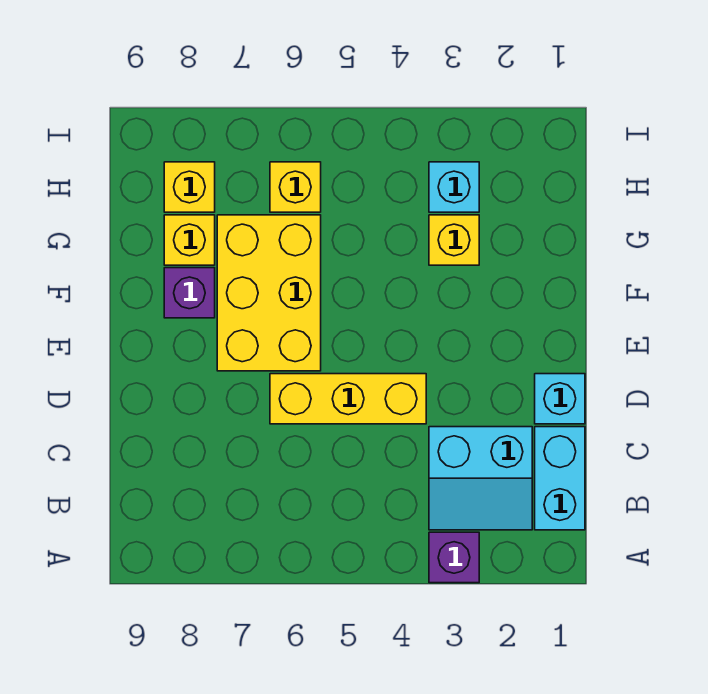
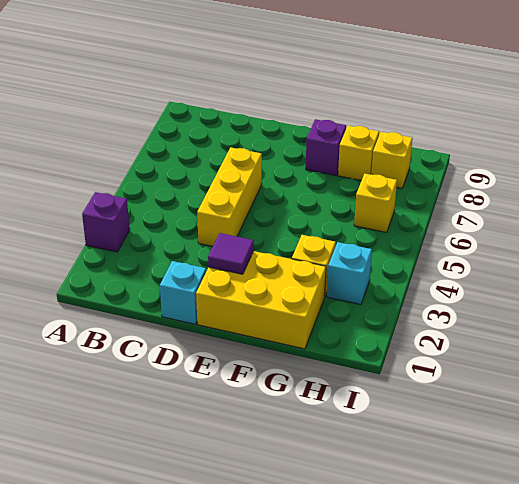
cyan 1x2 brick [535,427,585,530] -> none
cyan 2x2 slope [429,427,532,530] -> none
none -> purple 1x1 tile [208,233,254,274]
yellow 2x3 brick [217,215,321,371] -> yellow 2x3 brick moved to [196,251,326,349]

